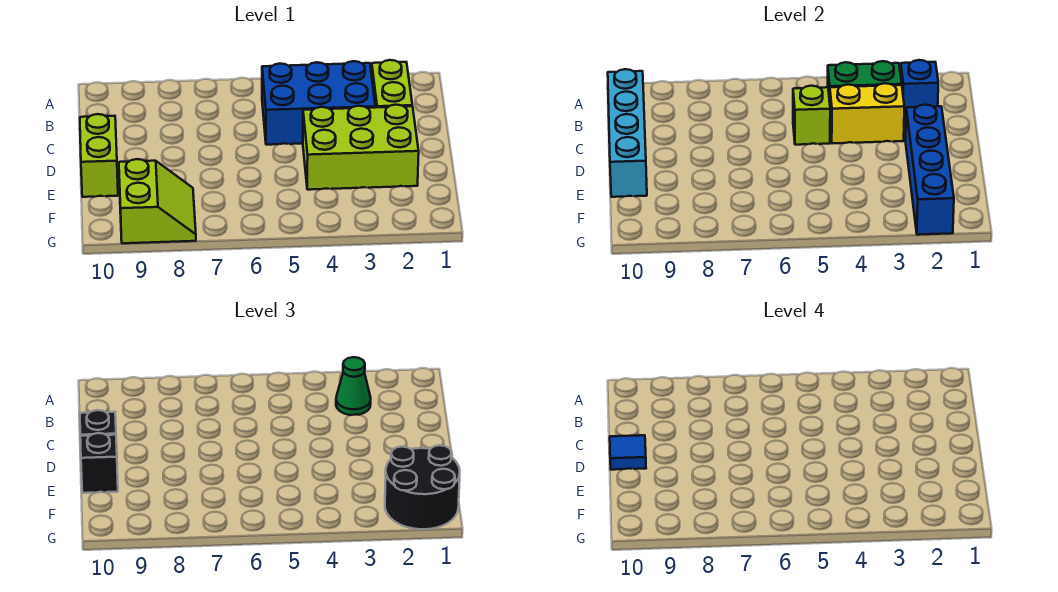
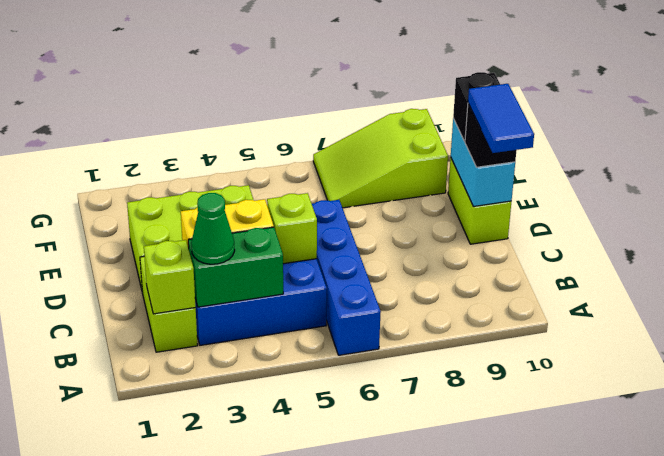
blue 1x1 brick [901,60,938,119] -> lime 1x1 brick [144,240,196,314]
cyan 1x4 brick [608,69,647,197] -> cyan 1x2 brick [451,119,515,206]
blue 1x4 brick [906,105,954,235] -> blue 1x4 brick moved to [312,200,381,355]
blue 1x1 tile [610,435,646,470] -> blue 1x2 tile [468,84,534,153]
black 2x2 round brick [385,445,460,529] -> none
lime 2x2 slope [119,159,196,243] -> lime 2x3 slope [313,109,448,208]

